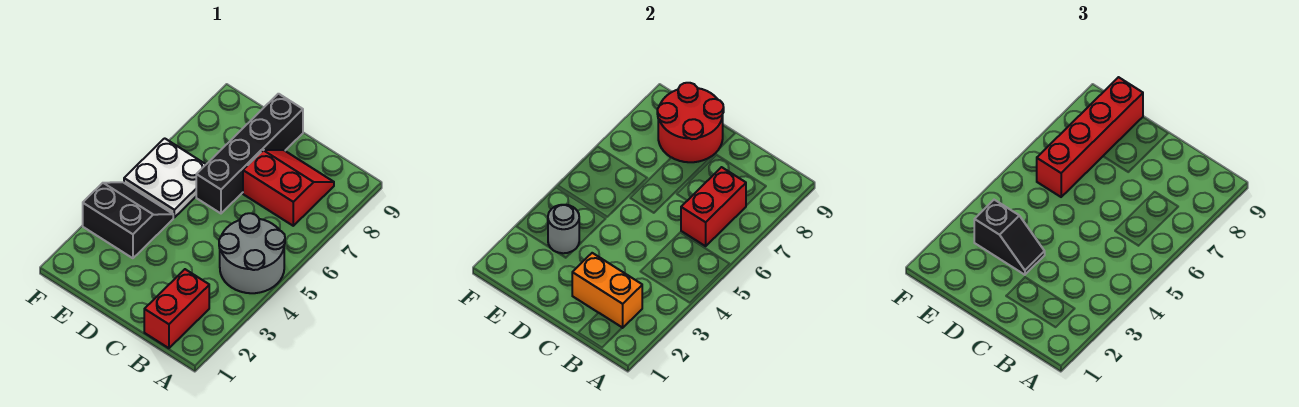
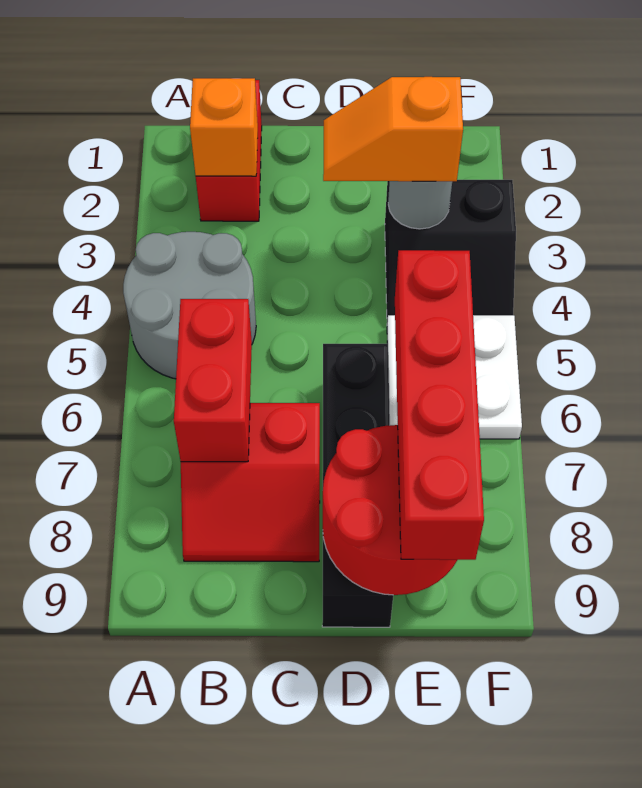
orange 1x2 brick [572,253,642,328] -> orange 1x1 brick [190,78,258,176]
black 1x2 slope [974,200,1045,275] -> orange 1x2 slope [323,77,463,181]

